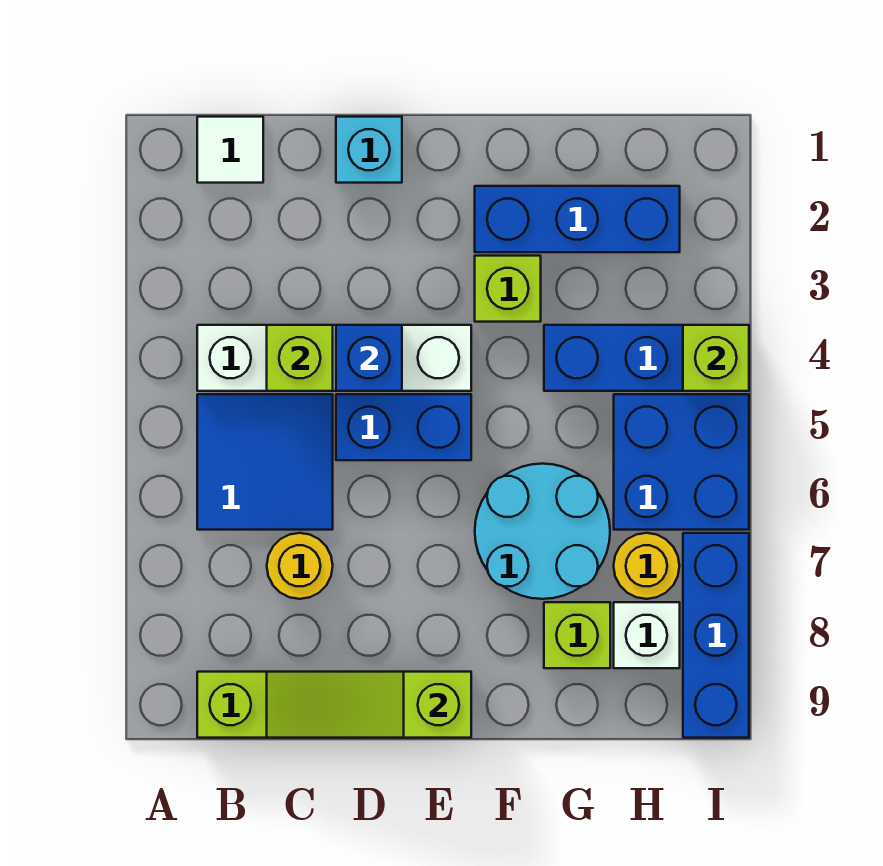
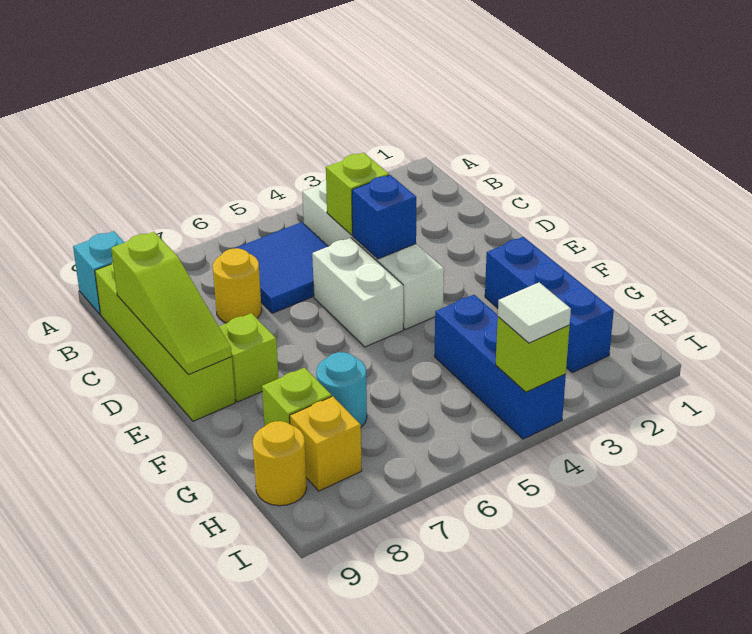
white 1x1 tile [197,117,263,183] -> white 1x1 tile moved to [498,282,571,343]
lime 1x3 slope [267,672,471,738] -> lime 1x3 slope turned to [111,232,232,375]
cyan 1x1 brick [336,117,402,183] -> cyan 1x1 brick moved to [73,231,125,314]
blue 1x2 brick [336,394,471,460] -> white 1x2 brick [312,238,403,347]
lime 1x1 brick [475,256,541,322] -> lime 1x1 brick moved to [219,313,279,402]
cyan 2x2 round brick [475,464,610,599] -> cyan 1x1 round brick [316,352,367,427]
blue 2x2 brick [614,394,749,530] -> none
yellow 1x1 round brick [614,533,679,599] -> yellow 1x1 round brick moved to [253,421,307,506]
white 1x1 brick [614,602,680,668] -> yellow 1x1 brick [290,396,362,491]
blue 1x3 brick [683,533,749,738] -> none

